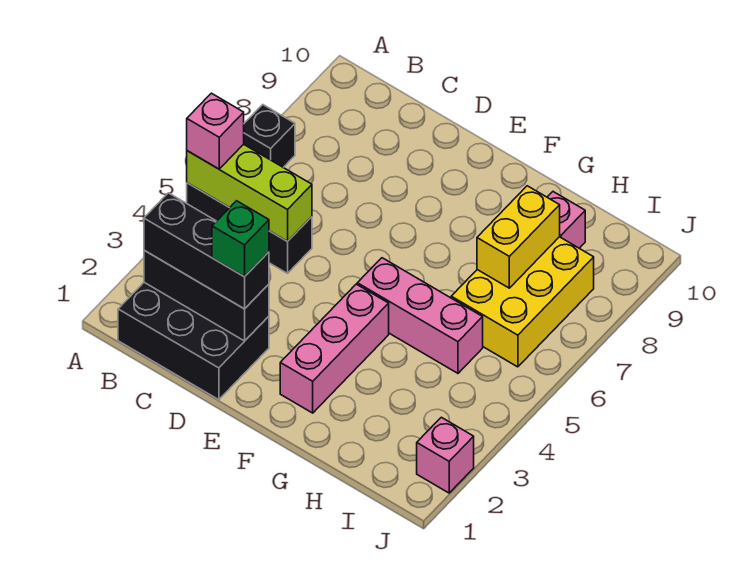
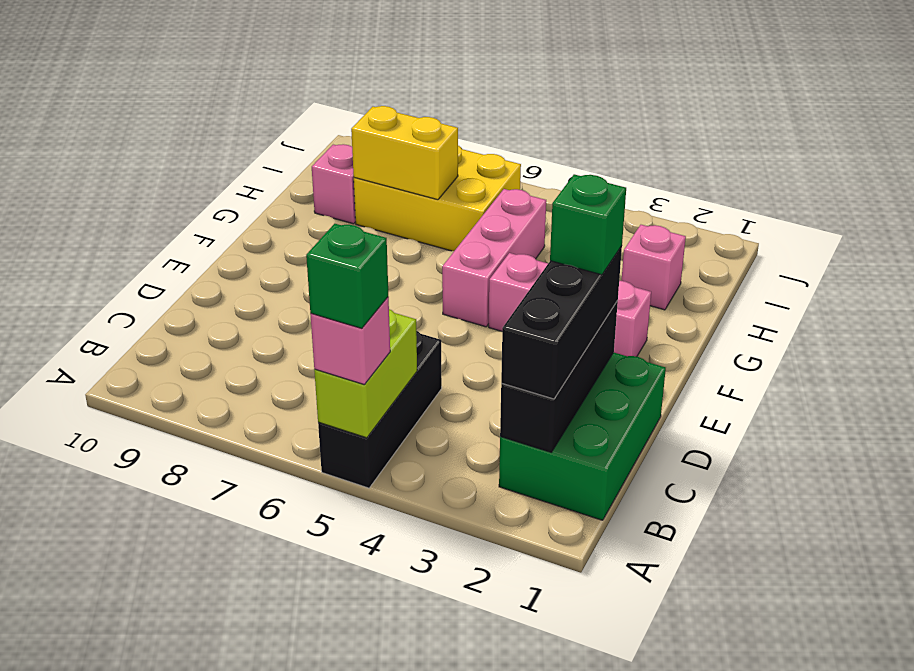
lime 1x3 brick [187,144,312,241] -> lime 1x2 brick [314,309,417,438]
none -> green 1x1 brick [306,224,388,328]
black 1x1 brick [244,105,295,167] -> none
black 2x3 brick [118,282,269,400] -> green 2x3 brick [499,352,666,520]
pink 1x1 brick [417,417,474,493] -> pink 1x1 brick moved to [622,225,686,310]

